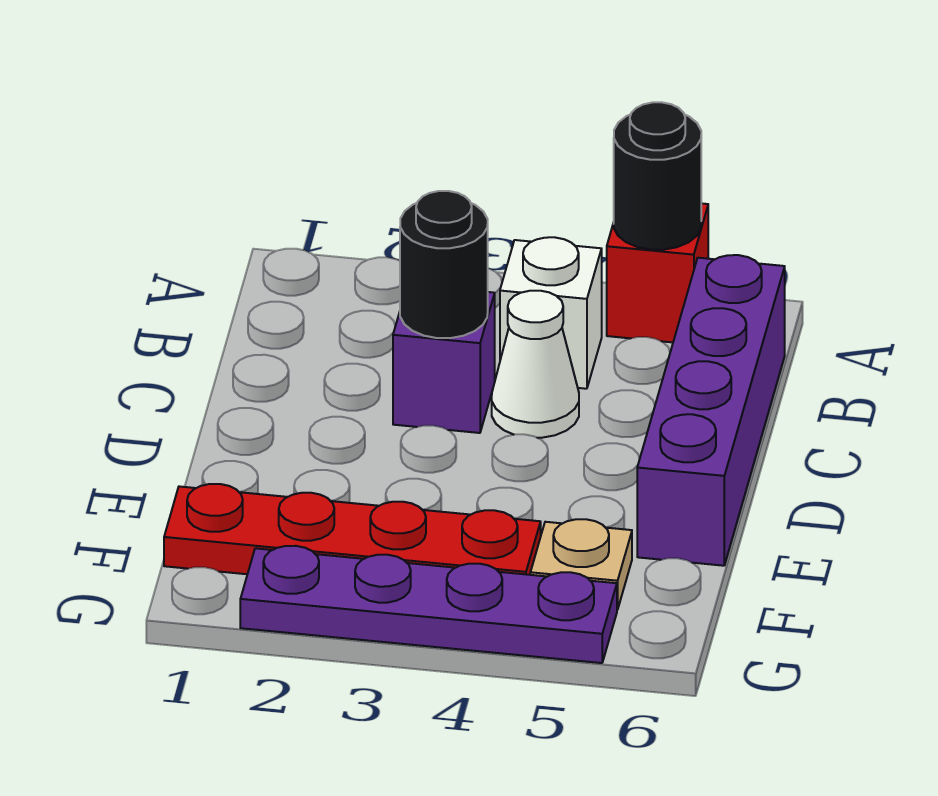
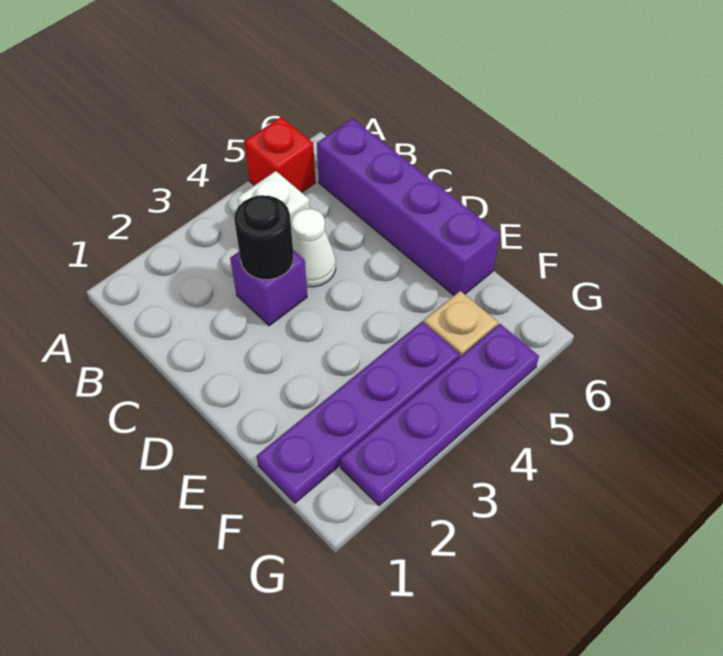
black 1x1 round brick [614,102,701,250] -> none
red 1x4 plate [164,484,541,575] -> purple 1x4 plate [257,322,460,503]

